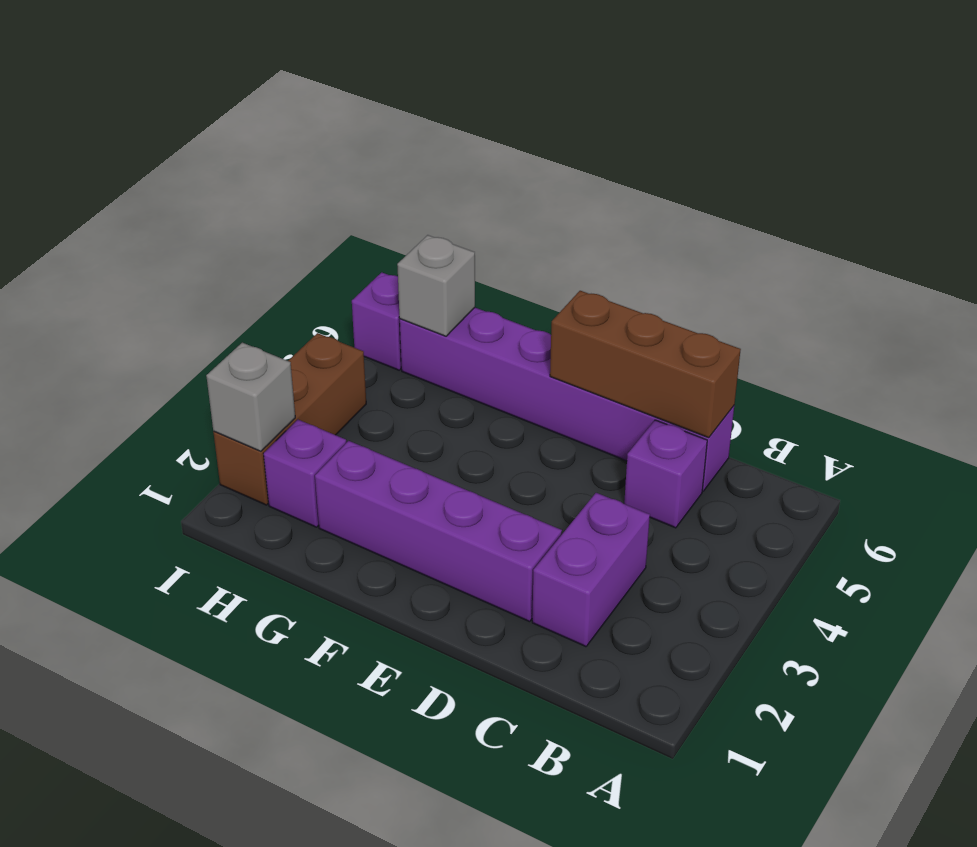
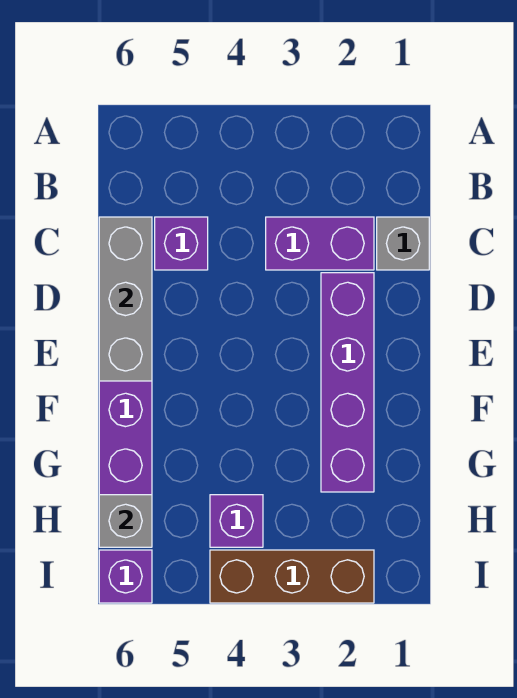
brown 1x3 brick [550,291,741,438] -> grey 1x3 brick [99,217,152,381]
purple 1x1 brick [264,420,346,527] -> purple 1x1 brick moved to [210,495,263,547]
grey 1x1 brick [206,343,295,451] -> grey 1x1 brick moved to [377,217,429,270]

